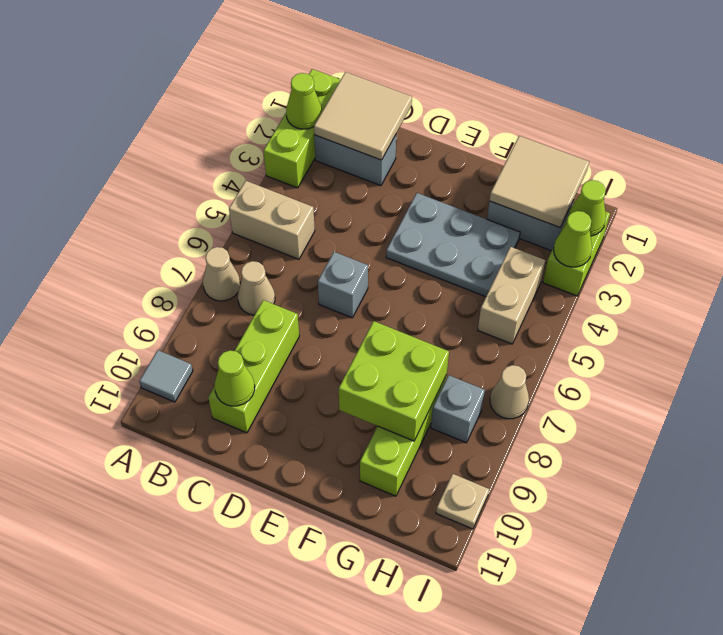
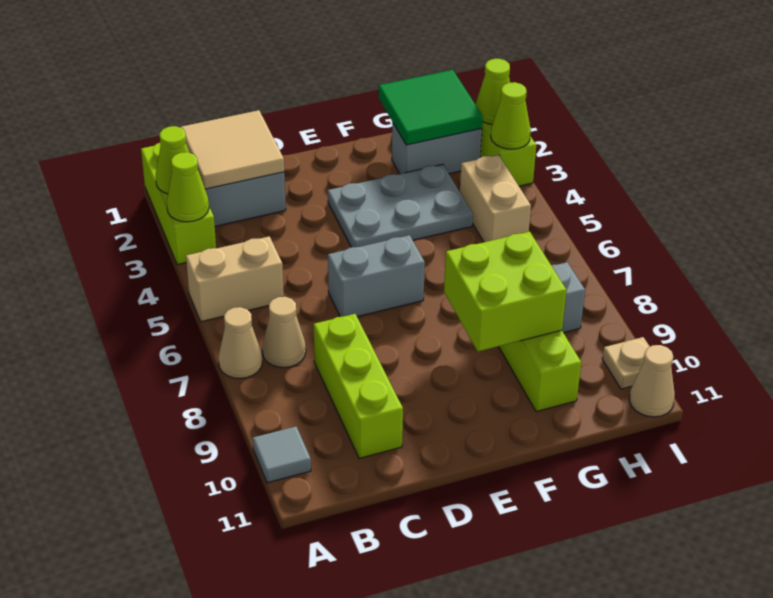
lime 1x1 cone [215,351,255,406] -> lime 1x1 cone moved to [167,152,209,222]
grey 1x1 brick [318,252,368,318] -> grey 1x2 brick [328,235,425,317]
tan 2x2 tile [490,136,589,227] -> green 2x2 tile [379,70,483,145]
tan 1x1 cone [490,365,529,419] -> tan 1x1 cone moved to [629,345,675,417]

